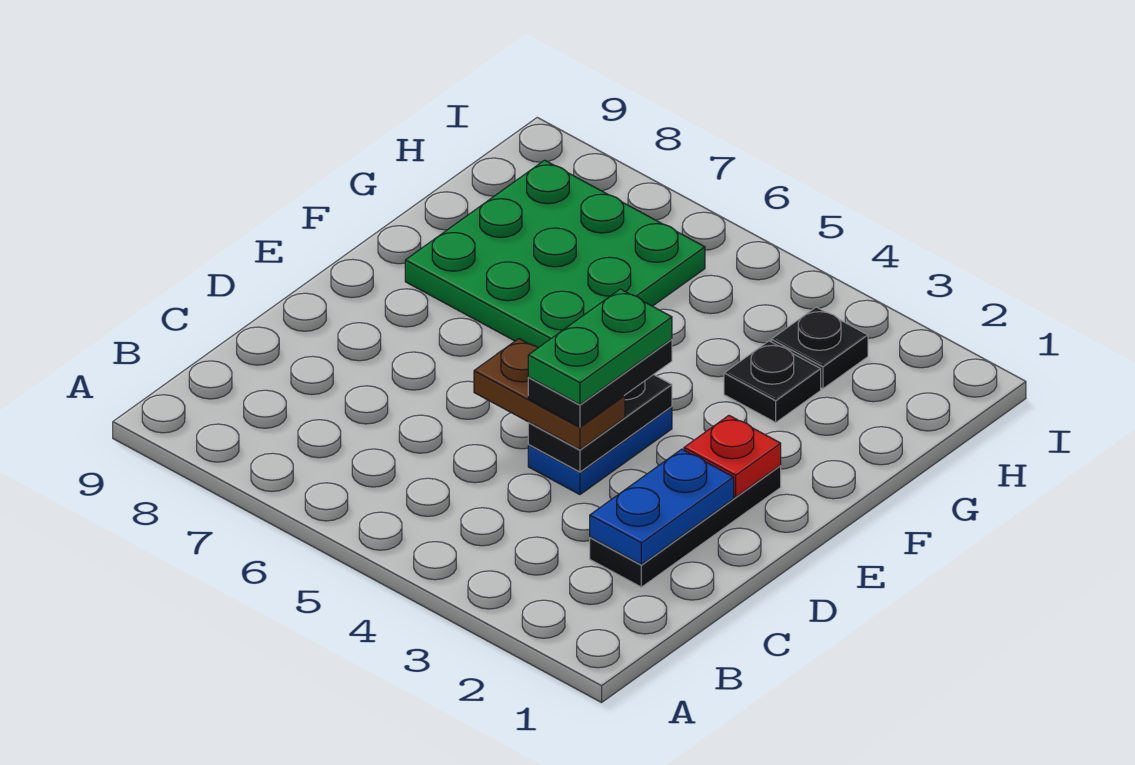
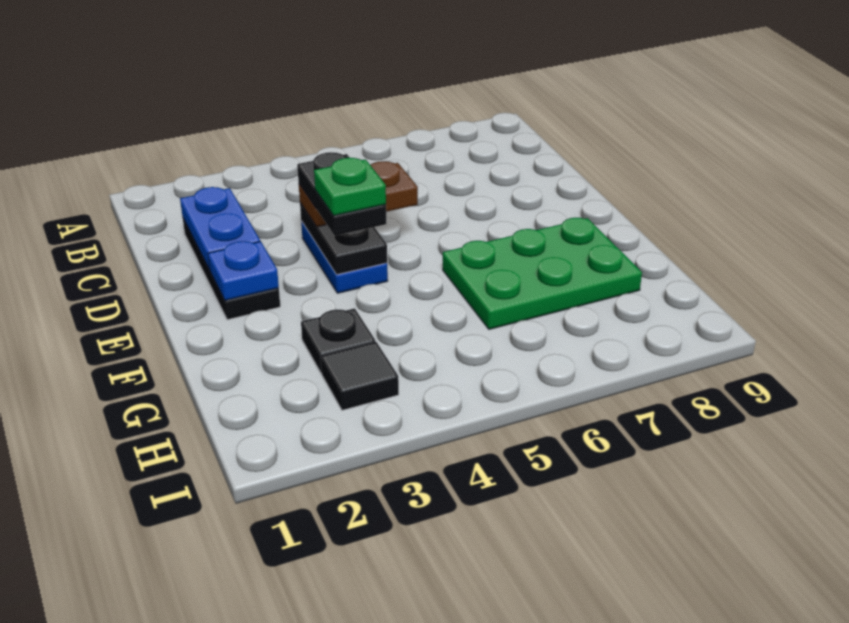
green 1x2 plate [528,289,672,404] -> green 1x1 plate [314,158,386,216]
red 1x1 plate [684,416,781,497] -> blue 1x1 plate [208,241,279,301]
green 3x3 plate [405,160,705,348] -> green 2x3 plate [443,218,642,329]
black 1x1 plate [771,307,868,389] -> black 1x1 tile [321,342,399,410]

